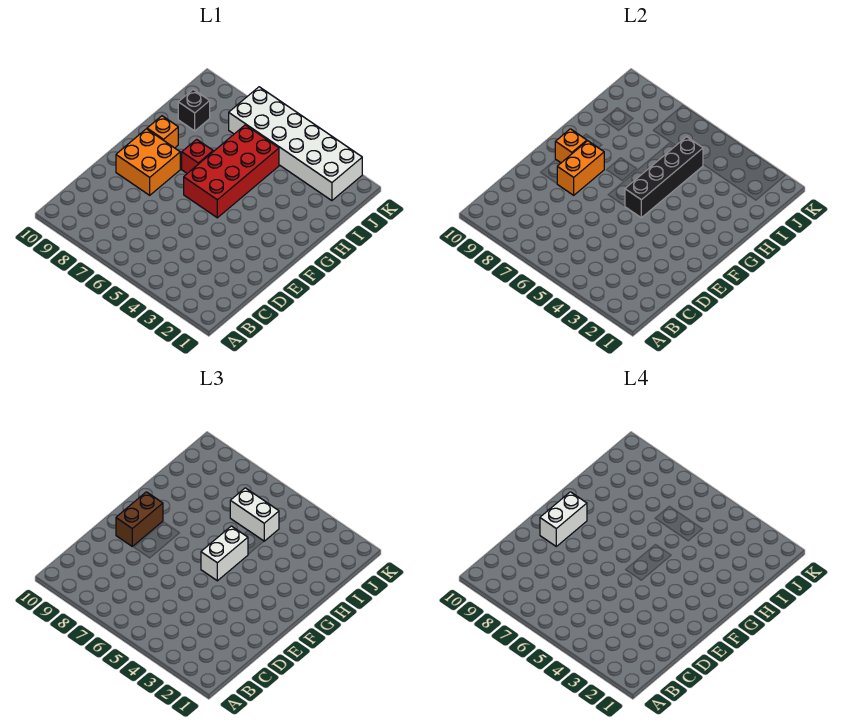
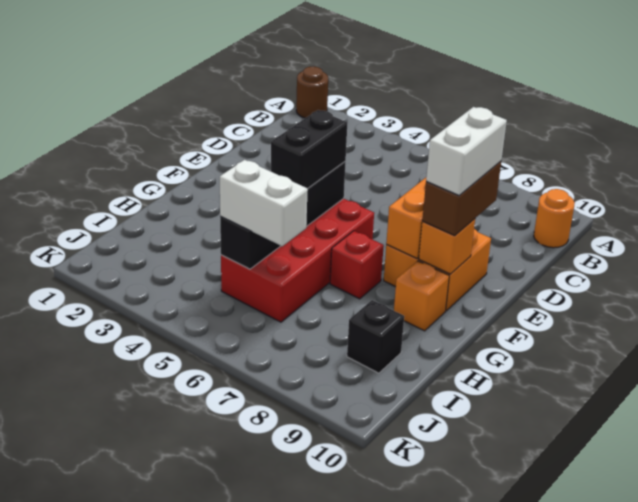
none -> brown 1x1 round brick [296,67,328,118]
none -> orange 1x1 round brick [534,189,575,248]
white 1x2 brick [201,526,248,581] -> black 1x2 brick [271,110,347,188]
white 2x6 brick [229,87,362,201] -> none

